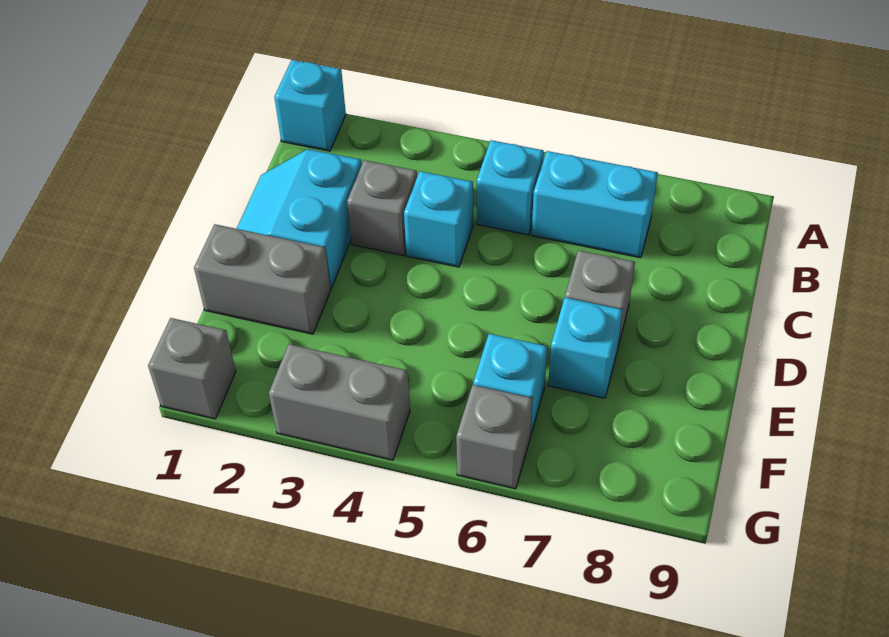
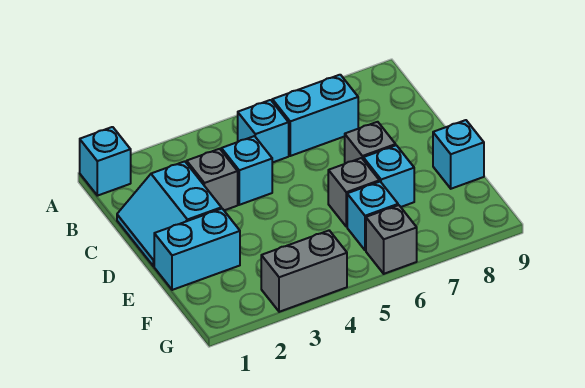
grey 1x2 brick [194,224,331,334] -> cyan 1x2 brick [154,209,240,290]
none -> cyan 1x1 brick [433,120,484,189]
grey 1x1 brick [148,318,236,419] -> grey 1x1 brick moved to [328,158,379,227]

